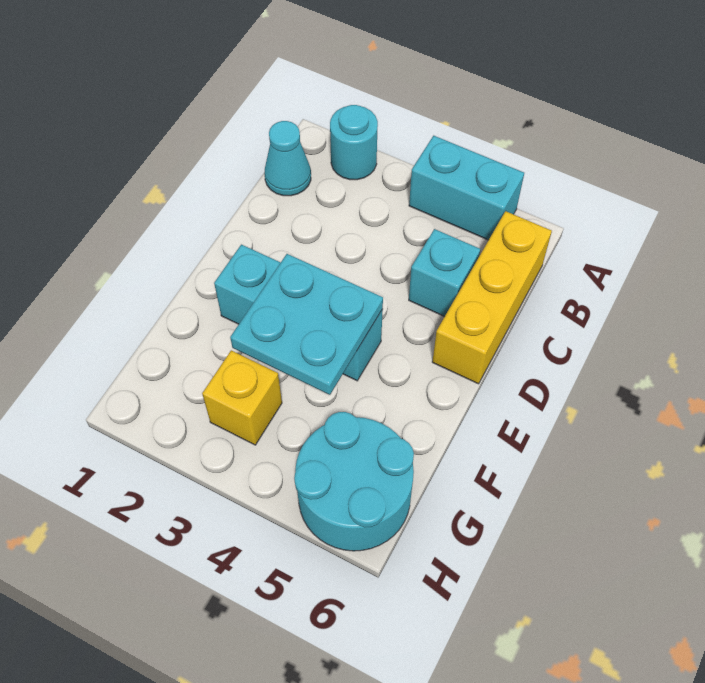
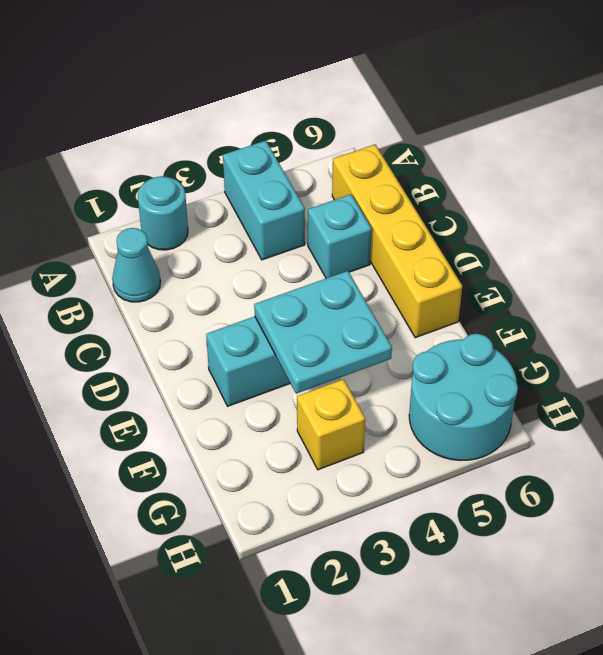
cyan 1x2 brick [409,136,524,240] -> cyan 1x2 brick turned to [223,141,305,260]
yellow 1x3 brick [432,211,552,384] -> yellow 1x4 brick [332,145,462,338]

